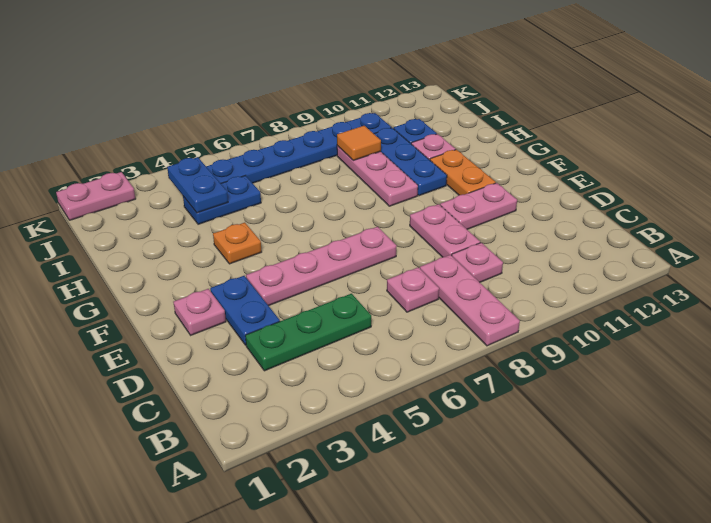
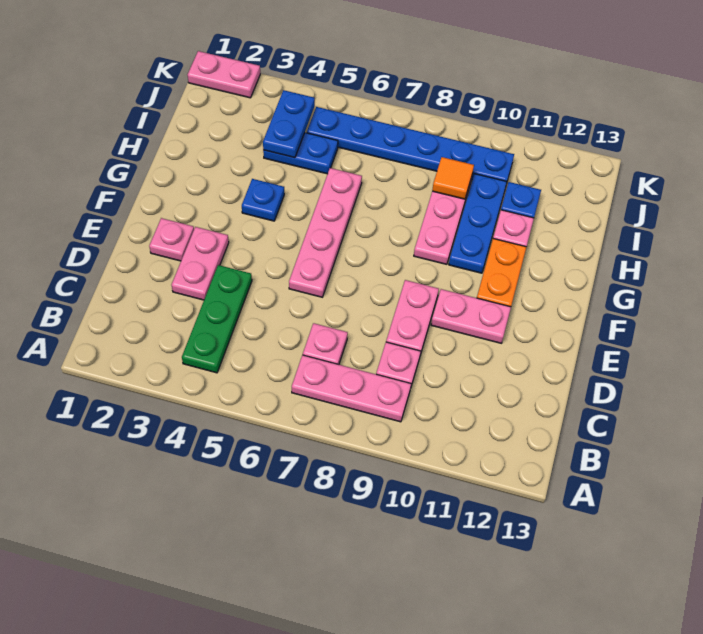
pink 1x3 plate [420,255,520,346] -> pink 1x3 plate turned to [292,355,411,422]
green 1x3 plate [245,294,371,371] -> green 1x3 plate turned to [182,265,252,373]
blue 1x2 plate [210,276,280,345] -> pink 1x2 plate [172,227,229,300]
pink 1x4 plate [246,227,396,306] -> pink 1x4 plate turned to [289,168,362,297]
orange 1x1 plate [213,223,262,264] -> blue 1x1 plate [242,179,284,221]

